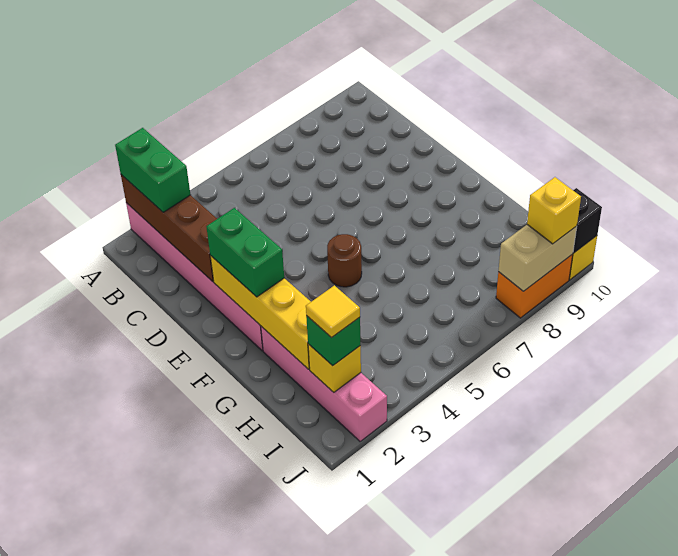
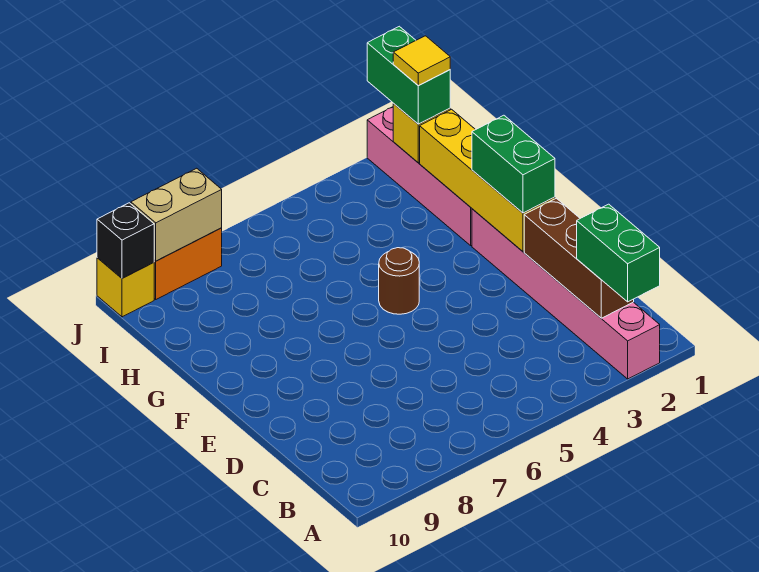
brown 1x4 brick [121,175,217,282] -> brown 1x3 brick [524,198,634,318]
green 1x1 brick [306,316,360,366] -> green 1x2 brick [367,26,450,124]
yellow 1x1 brick [527,177,581,244] -> none

